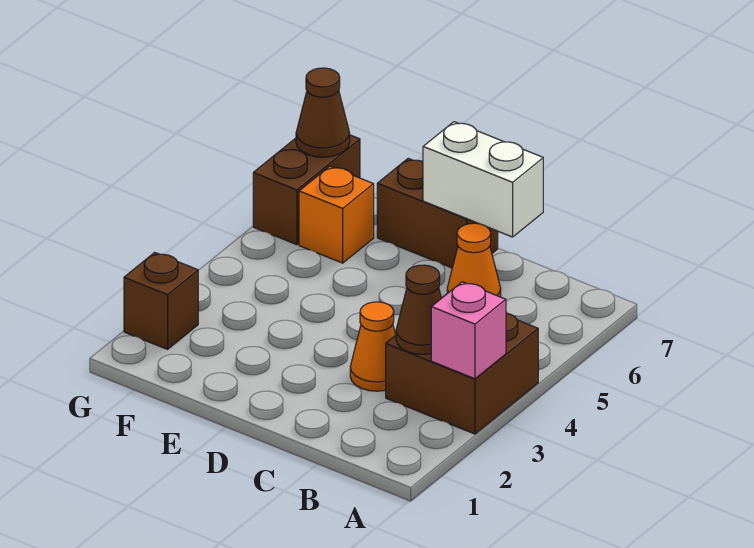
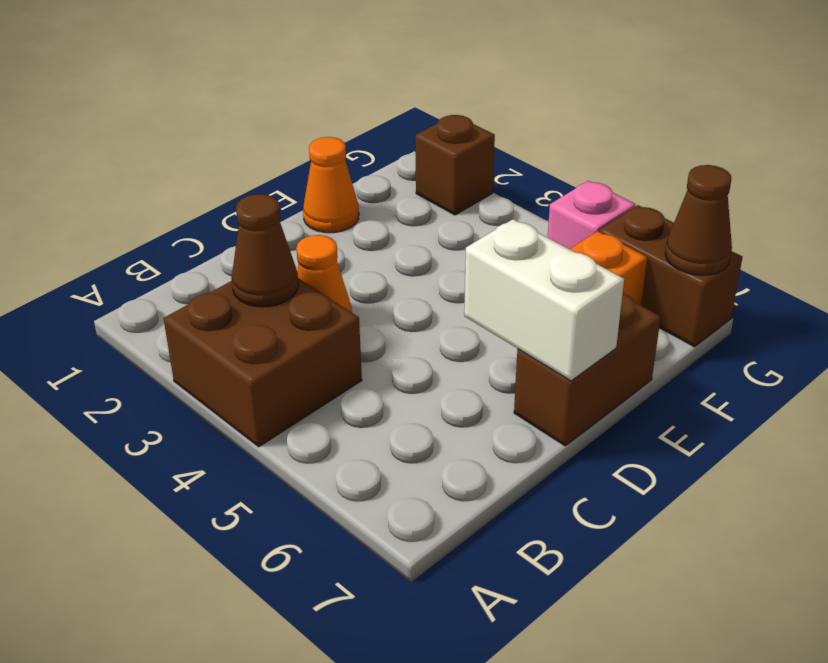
pink 1x1 brick [431,282,506,379] -> pink 1x1 brick moved to [548,181,635,249]
orange 1x1 cone [447,223,501,297] -> orange 1x1 cone moved to [303,137,359,233]
white 1x2 brick [423,122,543,237] -> white 1x2 brick turned to [464,219,624,381]

